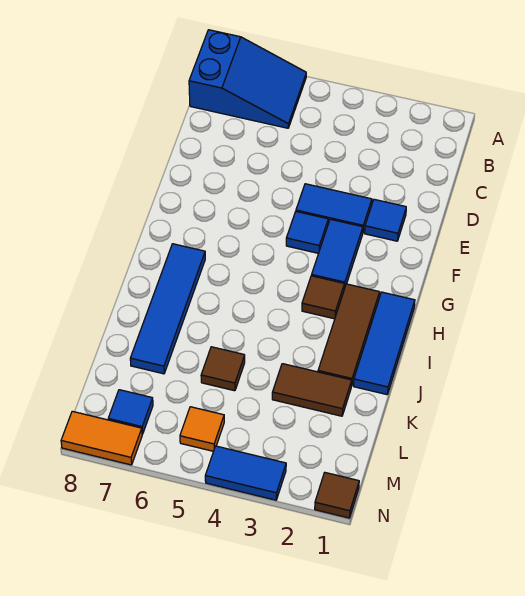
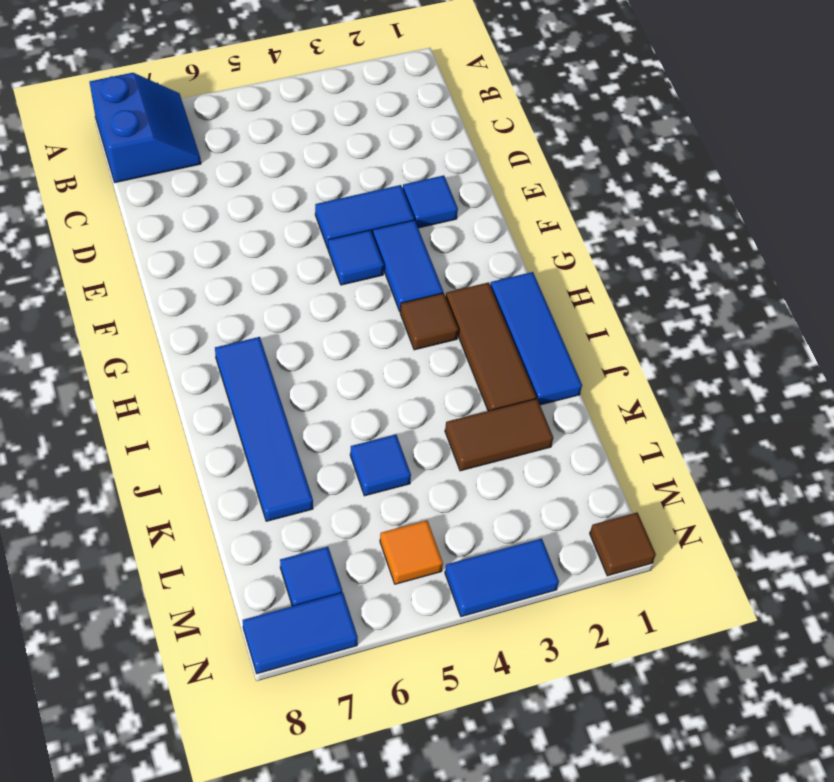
blue 2x3 slope [189,30,306,128] -> blue 2x2 slope [90,73,201,183]
brown 1x1 tile [201,347,245,391] -> blue 1x1 tile [350,435,411,496]
orange 1x2 tile [61,411,142,465] -> blue 1x2 tile [243,592,358,674]

